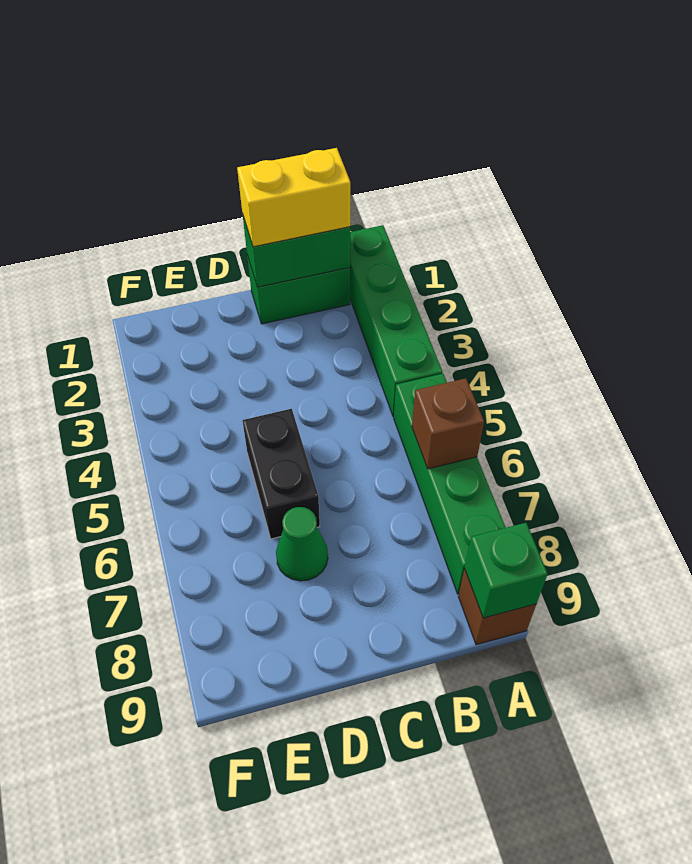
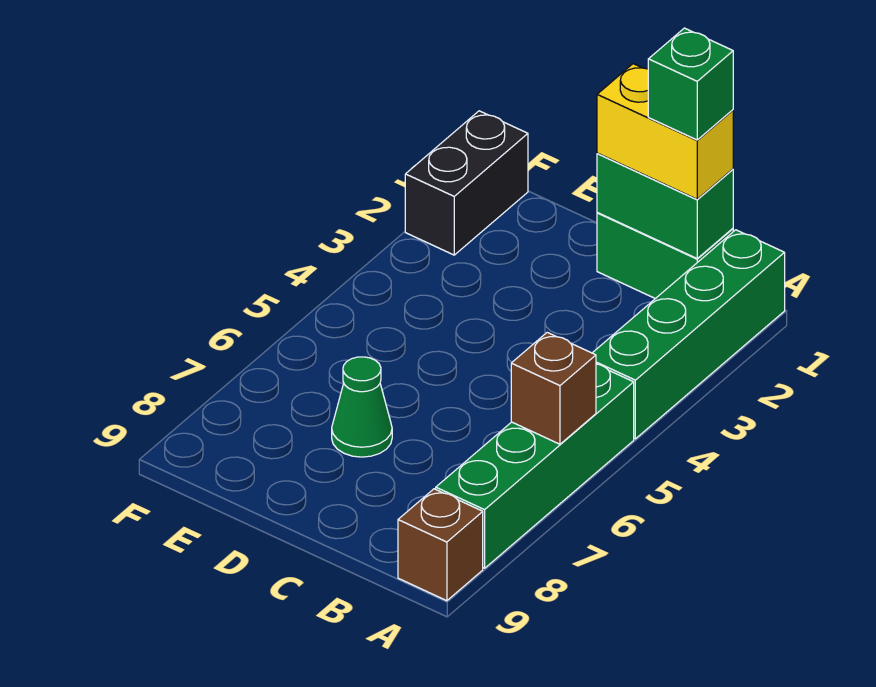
green 1x1 brick [465,523,548,618] -> green 1x1 brick moved to [648,28,733,140]
black 1x2 brick [242,409,320,539] -> black 1x2 brick moved to [405,111,528,255]

